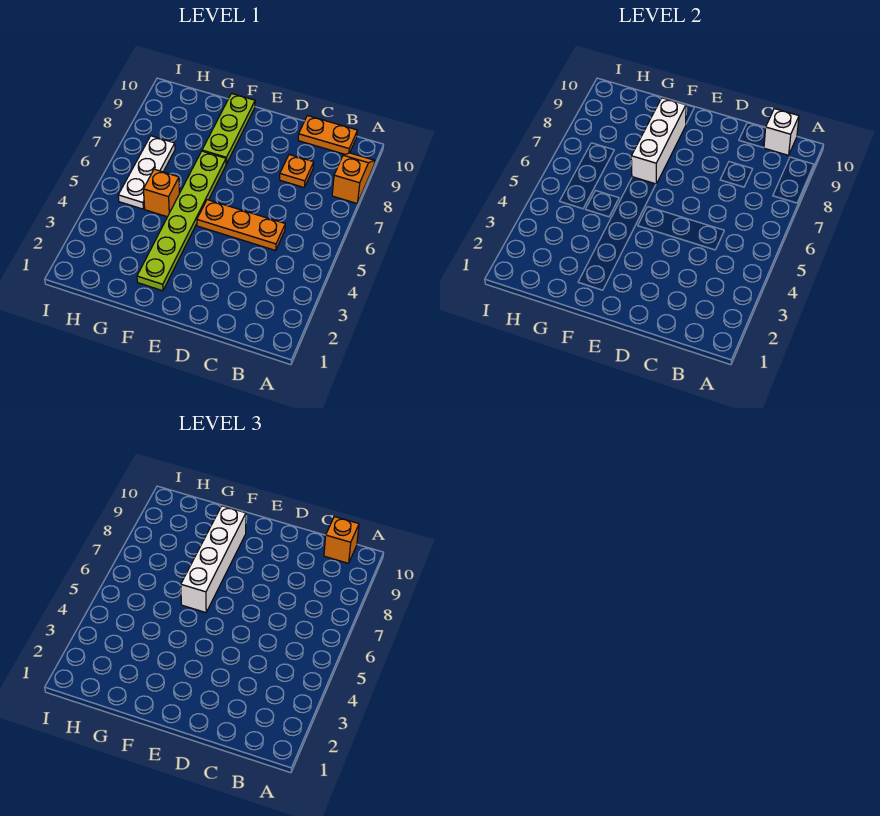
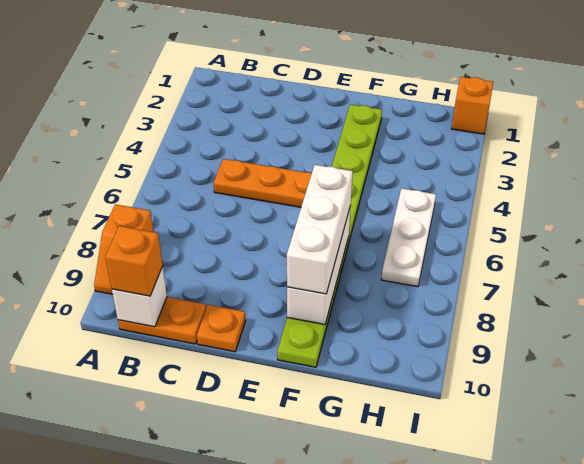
orange 1x1 plate [280,155,314,187] -> orange 1x1 plate moved to [197,305,245,352]
white 1x4 brick [181,506,246,613] -> white 1x3 brick [287,165,353,294]
orange 1x1 brick [143,169,180,217] -> orange 1x1 brick moved to [452,77,493,134]

